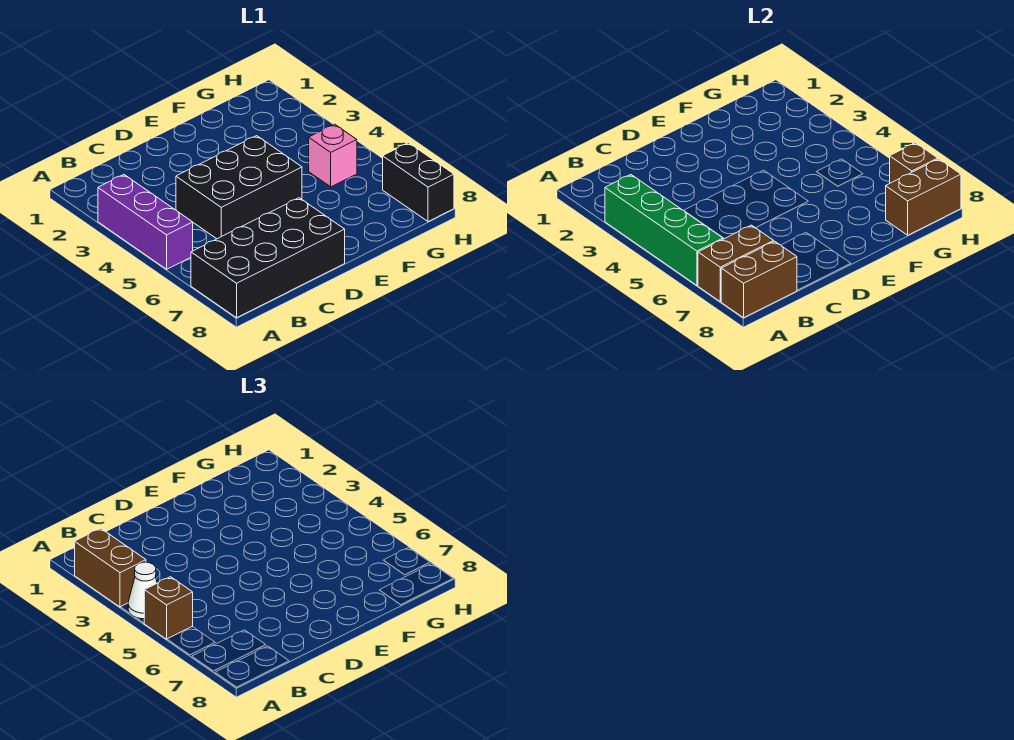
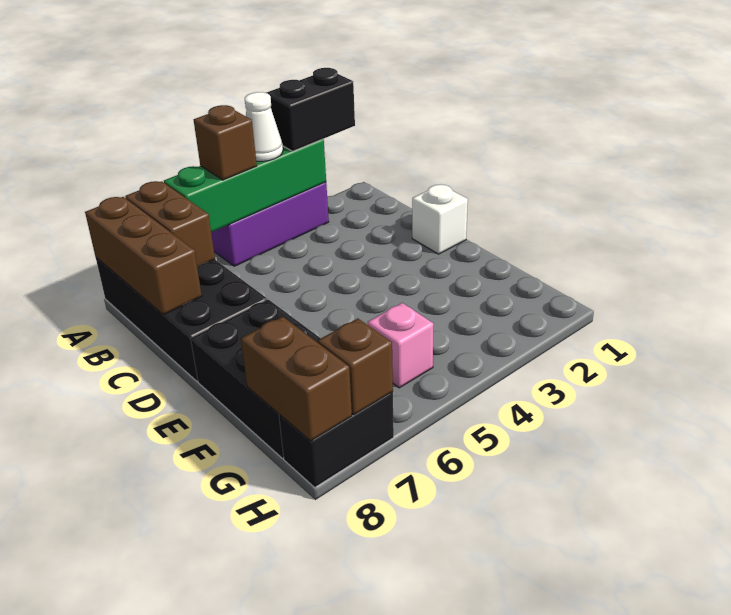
brown 1x2 brick [75,528,146,607] -> black 1x2 brick [266,68,355,151]
brown 1x2 brick [721,241,797,318] -> brown 1x3 brick [85,197,202,315]
black 2x3 brick [176,136,302,239] -> black 2x3 brick moved to [191,300,321,458]
none -> white 1x1 brick [412,185,468,254]

